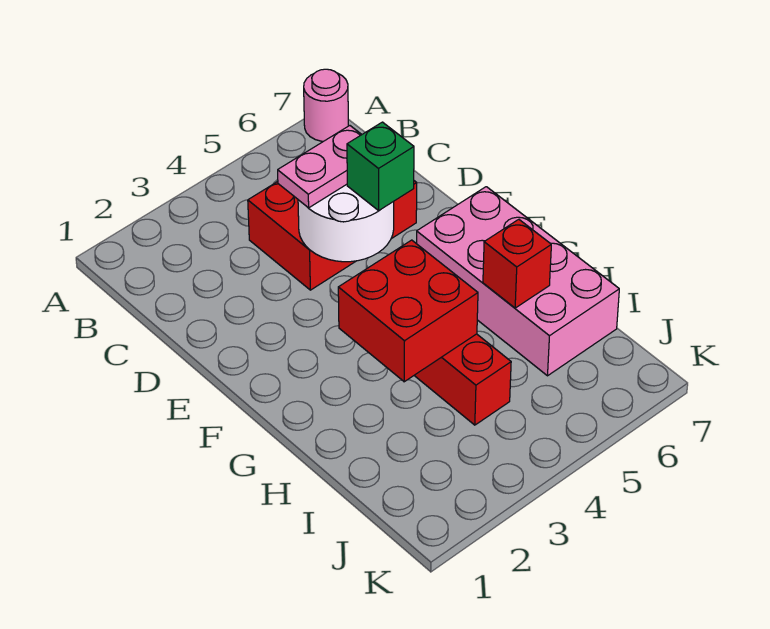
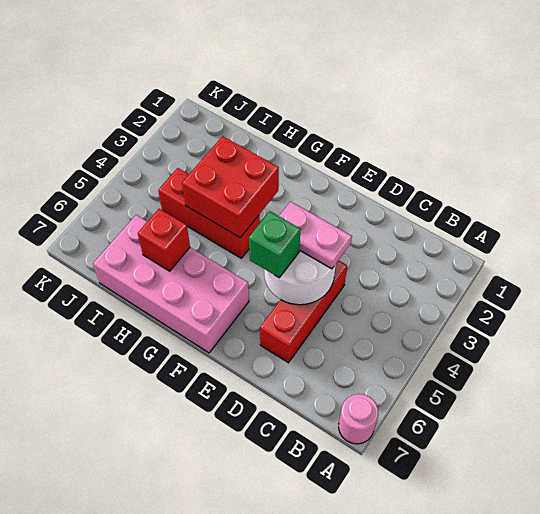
red 2x3 brick [248,181,417,290] -> red 1x3 brick [260,260,347,363]
pink 1x2 plate [278,126,362,208] -> pink 1x2 plate turned to [279,202,352,269]

